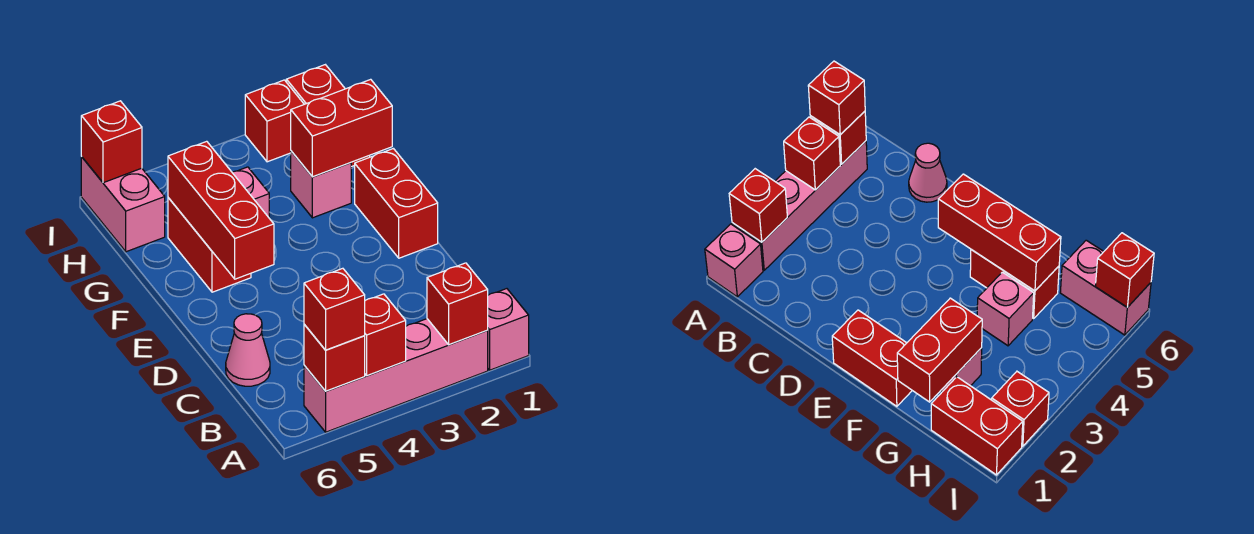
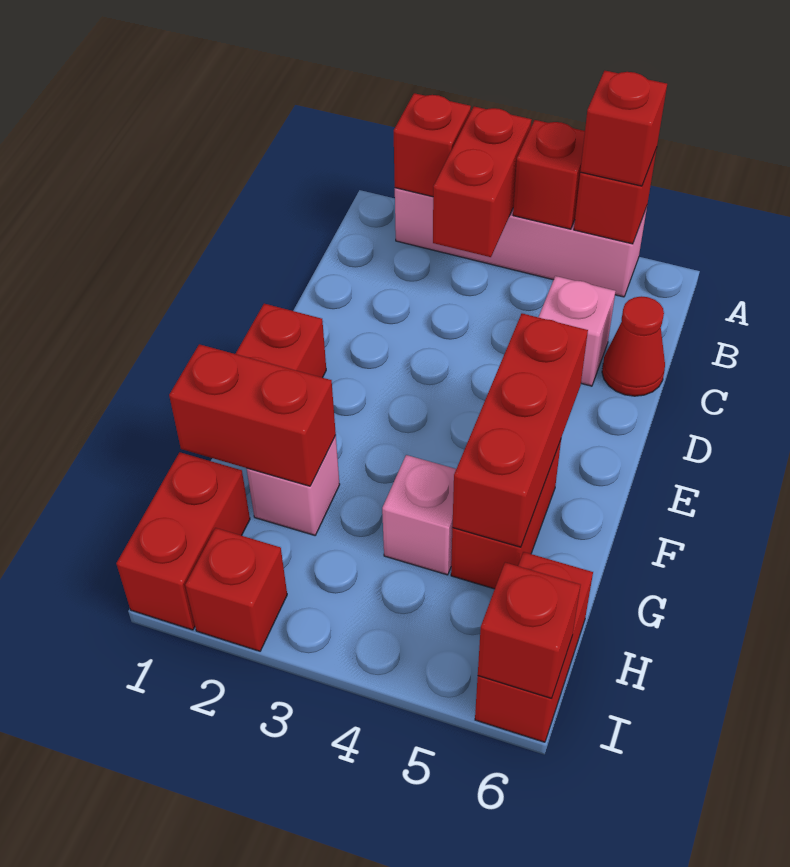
pink 1x1 brick [487,289,529,370] -> pink 1x1 brick moved to [538,276,616,386]
none -> red 1x2 brick [433,106,532,257]
pink 1x1 cone [226,314,270,386] -> red 1x1 cone [602,296,665,396]
pink 1x2 brick [81,157,165,252] -> red 1x2 brick [475,552,593,742]

